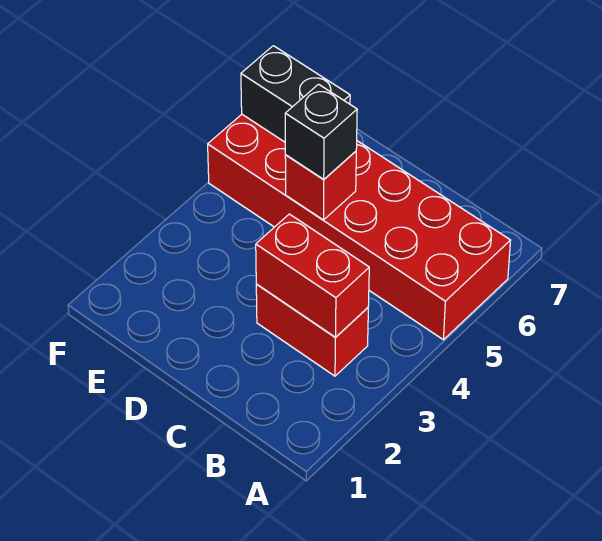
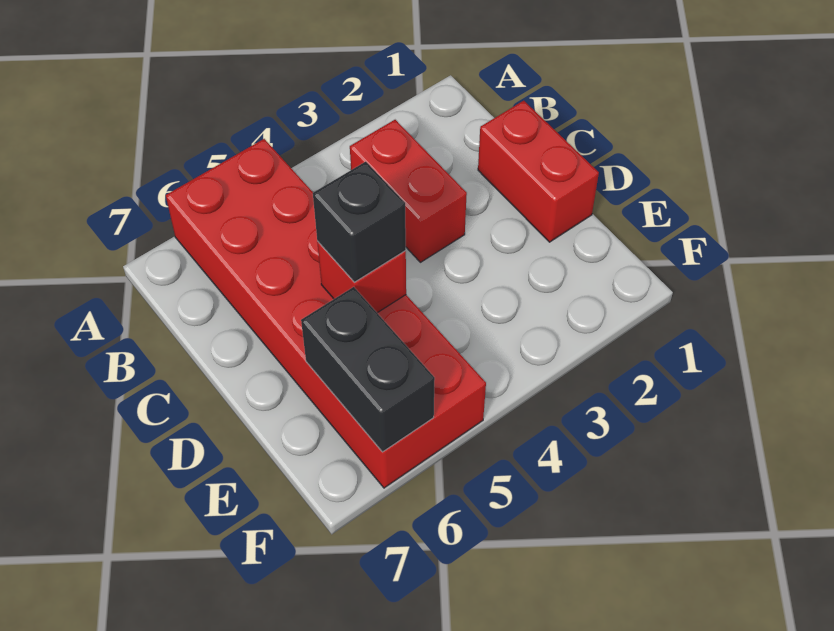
red 1x2 brick [256,214,369,337] -> red 1x2 brick moved to [478,101,599,242]

